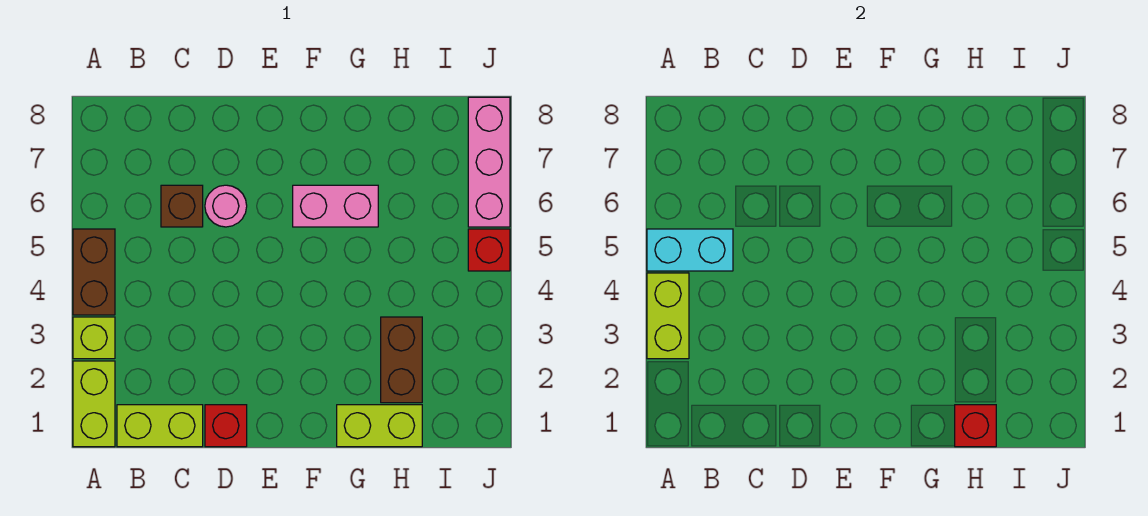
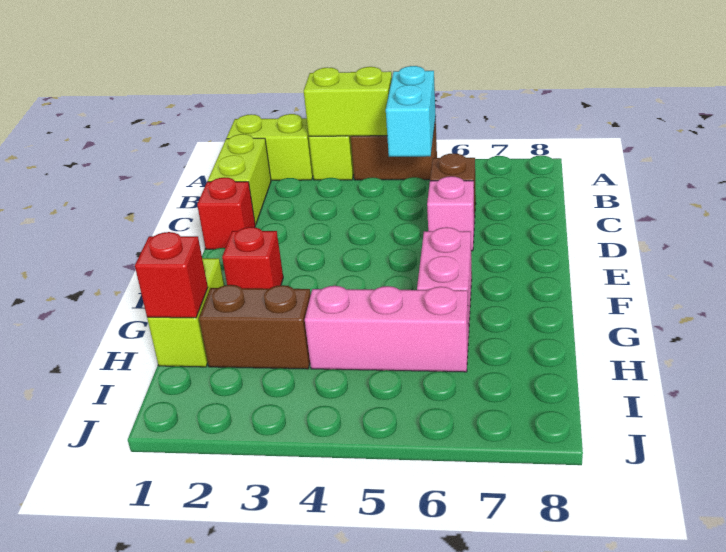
pink 1x1 round brick [205,185,247,227] -> pink 1x1 brick [427,176,474,251]
red 1x1 brick [468,229,510,271] -> red 1x1 brick moved to [222,227,283,289]
pink 1x3 brick [468,97,510,227] -> pink 1x3 brick moved to [305,286,468,372]

